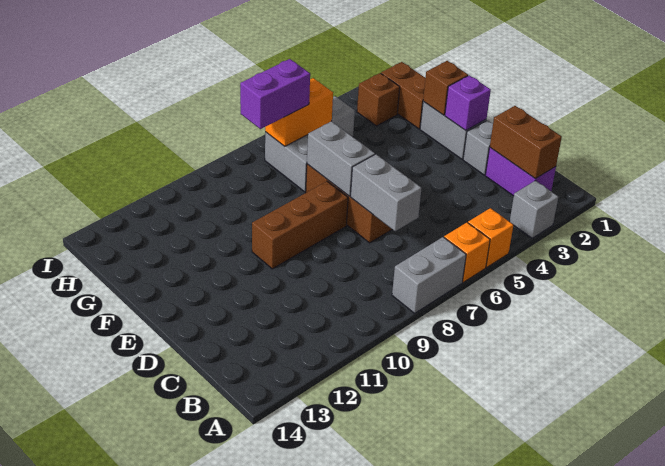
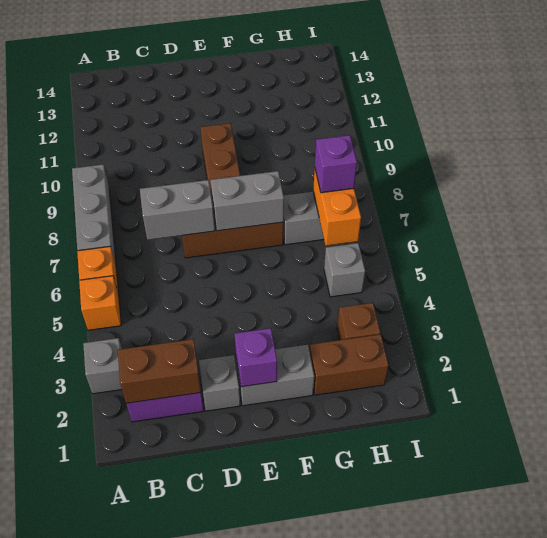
grey 1x2 brick [392,237,466,313] -> grey 1x3 brick [72,164,116,265]
brown 1x1 brick [423,61,468,115] -> none
purple 1x2 brick [240,59,310,129] -> purple 1x1 brick [315,135,357,193]

